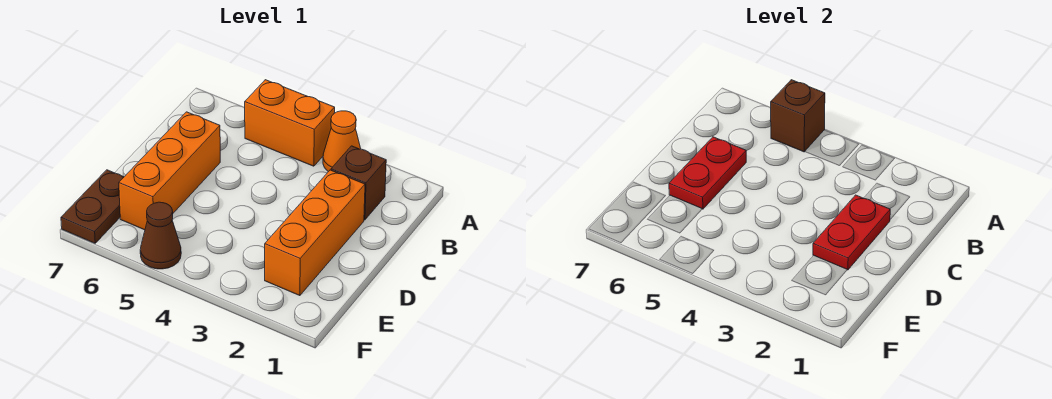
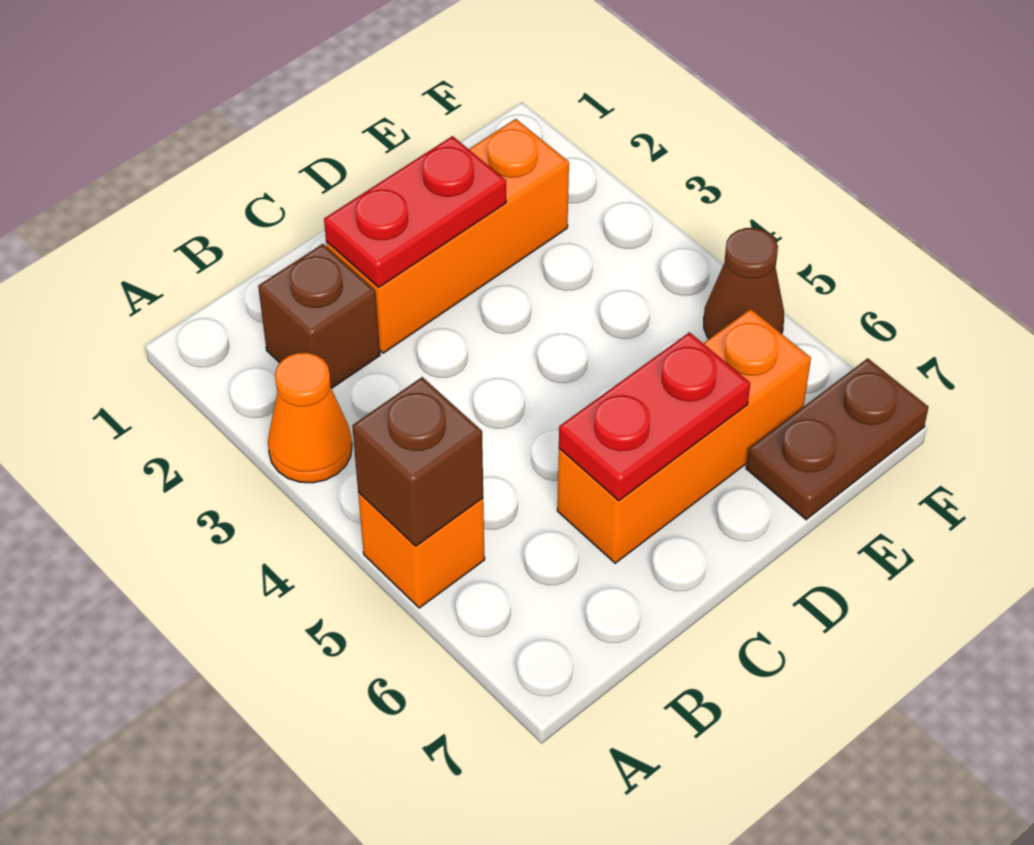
orange 1x2 brick [244,80,335,166] -> orange 1x1 brick [358,492,485,608]

